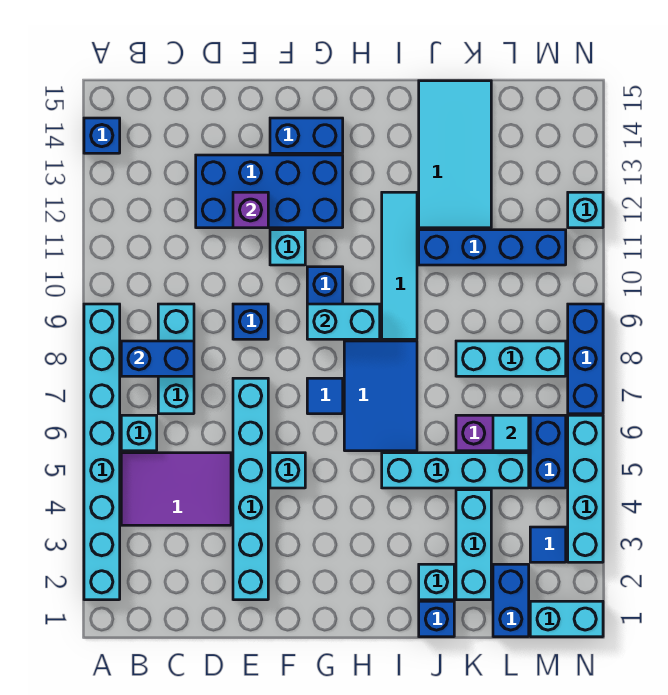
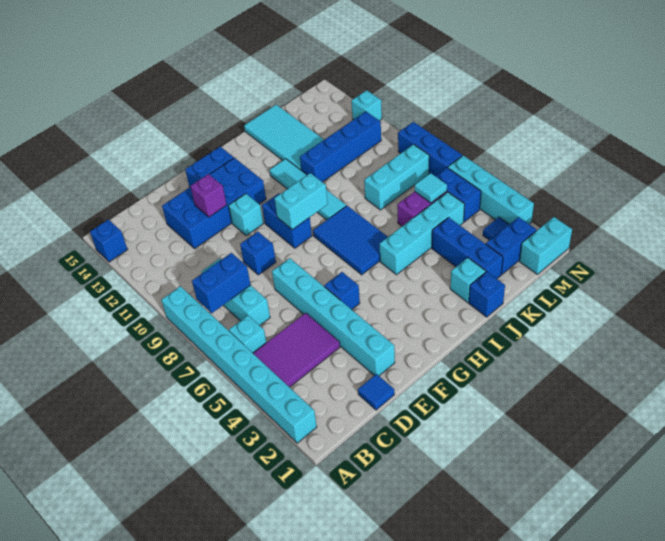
cyan 1x1 brick [270,453,305,488] -> blue 1x1 brick [324,272,360,309]
blue 1x1 tile [307,378,343,414] -> blue 1x1 tile moved to [358,374,394,410]
cyan 1x3 brick [456,490,491,600] -> blue 1x3 brick [432,217,503,279]
blue 1x2 brick [493,564,529,637] -> blue 1x2 brick turned to [486,217,537,274]

